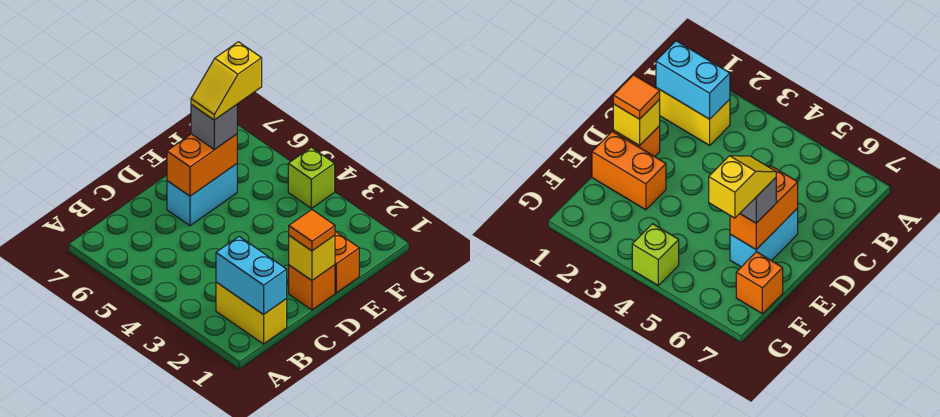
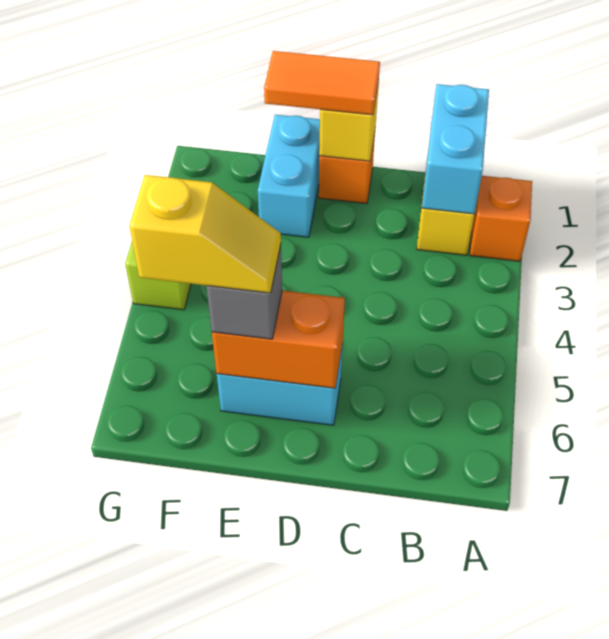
orange 1x1 tile [289,210,335,251] -> orange 1x2 tile [264,51,380,115]
orange 1x2 brick [335,231,359,293] -> cyan 1x2 brick [258,115,320,237]
orange 1x1 brick [736,252,783,314] -> orange 1x1 brick moved to [470,176,532,261]

